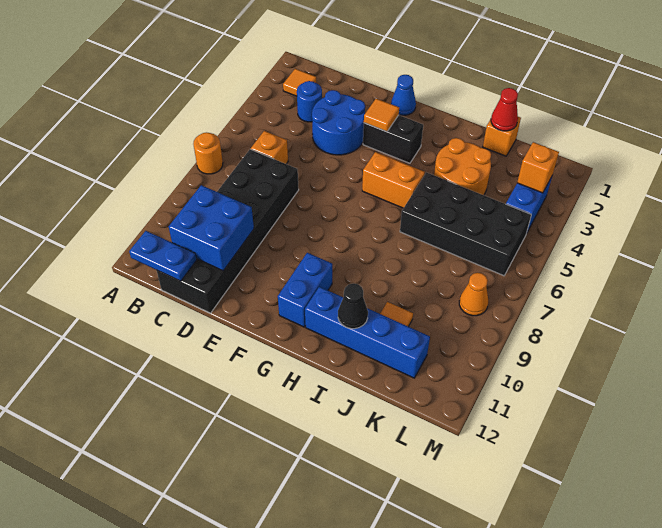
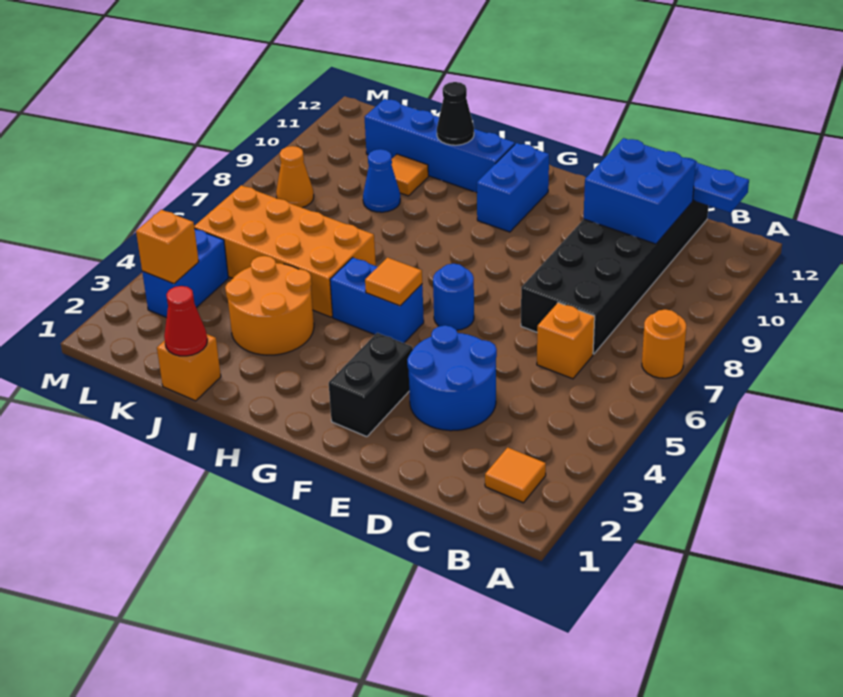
blue 1x1 round brick [297,81,322,122] -> blue 1x1 round brick moved to [433,264,474,330]
blue 1x1 cone [391,75,416,115] -> blue 1x1 cone moved to [363,149,400,212]
black 1x2 brick [363,115,423,163] -> black 1x2 brick turned to [329,333,413,437]
orange 1x1 tile [364,99,399,132] -> orange 1x1 tile moved to [365,258,422,306]
orange 1x2 brick [362,152,425,208] -> blue 1x2 brick [330,258,424,343]
black 2x4 brick [400,172,531,276] -> orange 2x4 brick [194,185,376,317]

